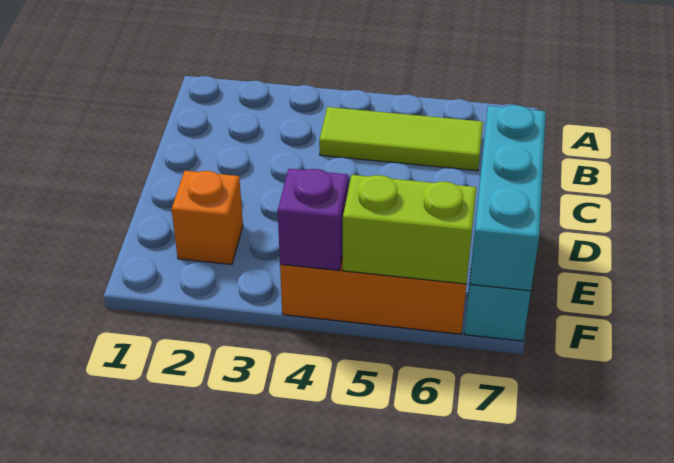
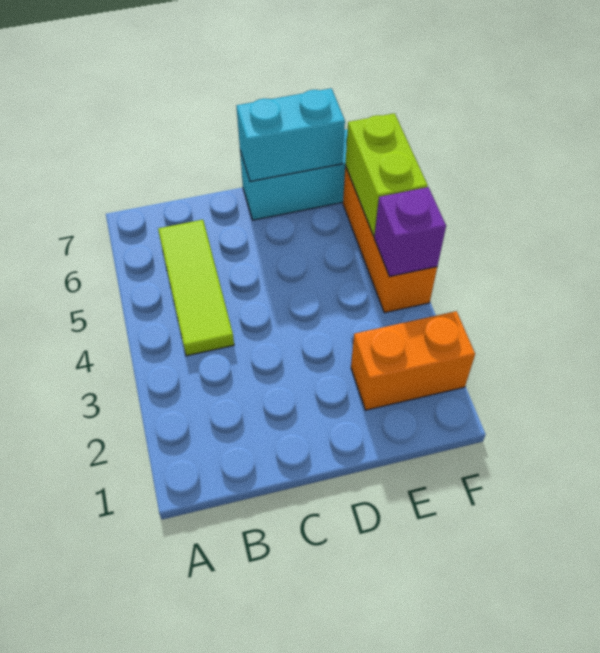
cyan 1x3 brick [470,105,546,291] -> cyan 1x2 brick [236,88,345,181]
orange 1x1 brick [171,171,243,265] -> orange 1x2 brick [351,311,475,410]

